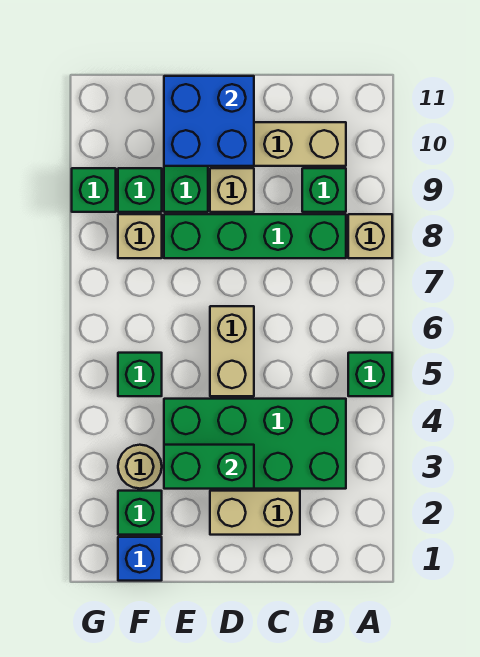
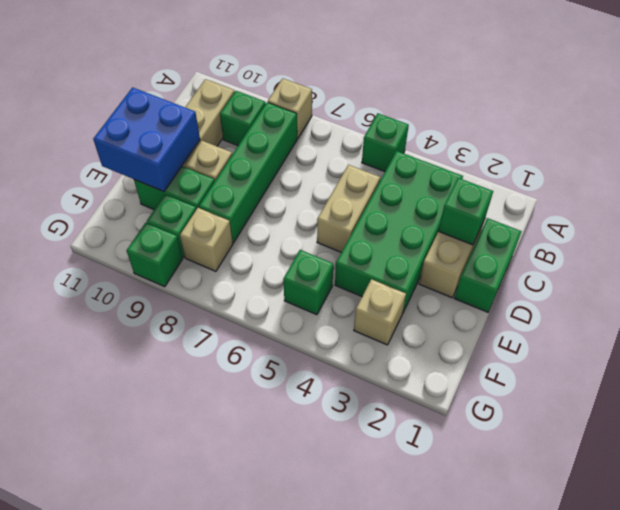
green 1x2 brick [164,445,254,489] -> green 1x2 brick moved to [454,218,522,312]
tan 1x2 brick [210,306,254,396] -> tan 1x2 brick turned to [317,165,380,252]
blue 1x1 brick [118,537,162,581] -> none
green 1x1 brick [118,491,162,535] -> green 1x1 brick moved to [438,178,493,245]
tan 1x1 round brick [118,445,162,489] -> tan 1x1 brick [354,279,406,345]

